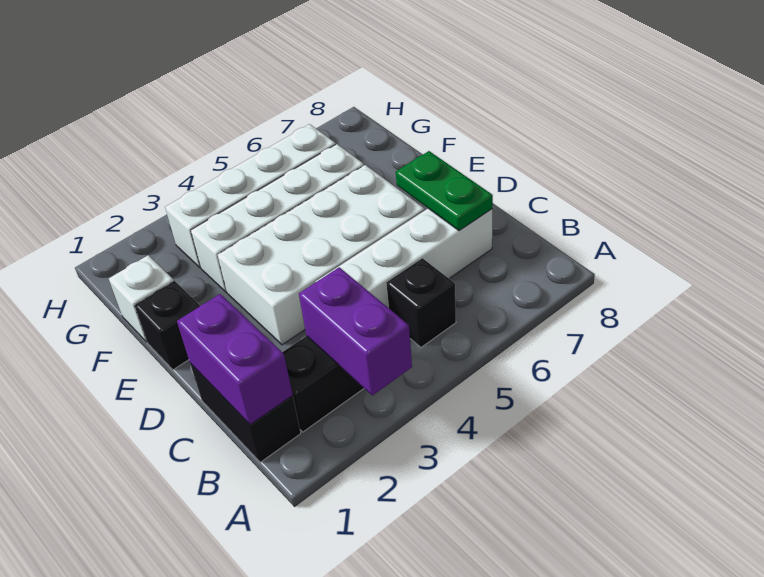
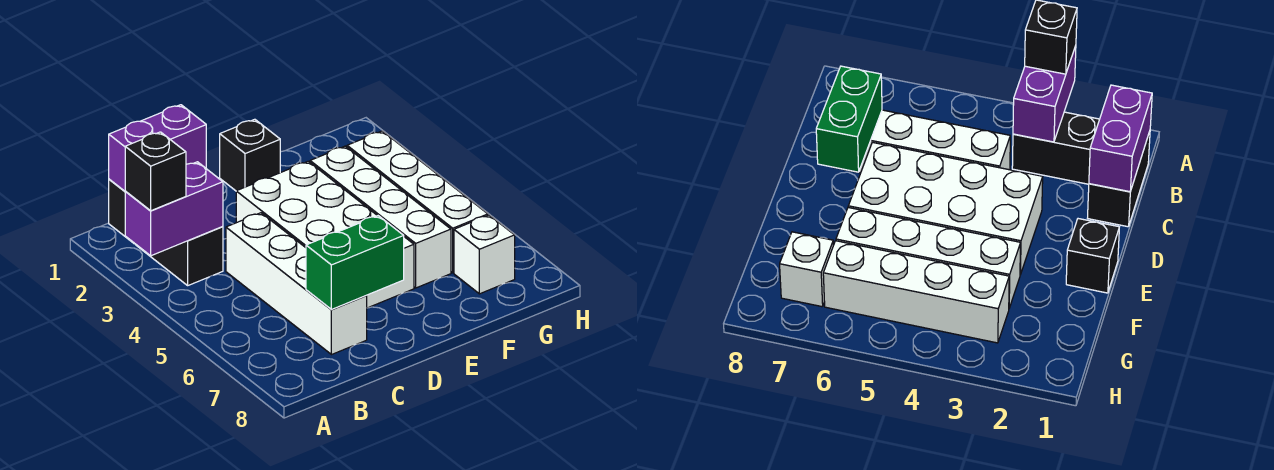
black 1x1 brick [387,258,456,347] -> black 1x1 brick moved to [125,132,186,211]
green 1x2 plate [396,151,493,231] -> green 1x2 brick [306,216,404,310]
white 1x1 brick [109,255,174,342] -> white 1x1 brick moved to [454,215,515,294]

